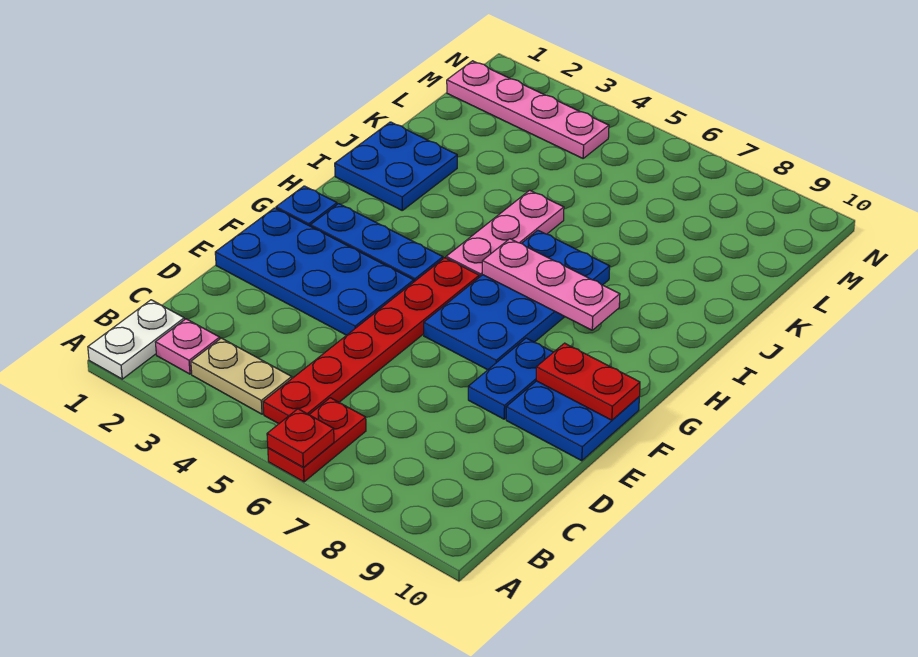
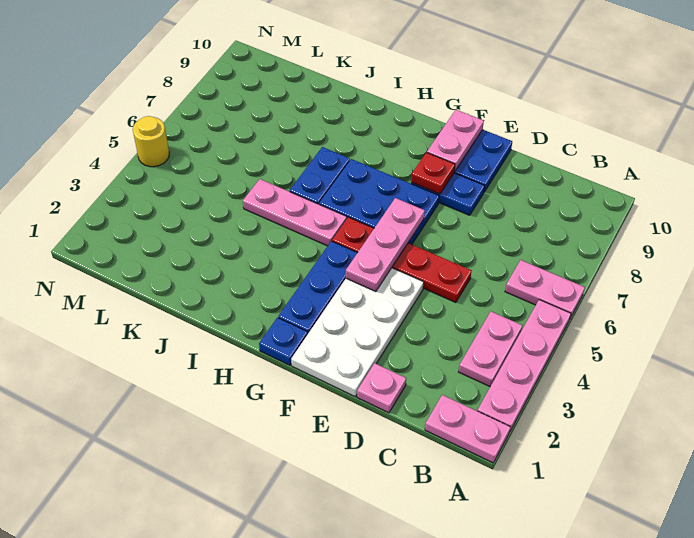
white 1x2 plate [88,300,184,379] -> pink 1x2 plate [425,395,510,463]
red 1x2 plate [268,398,366,482] -> pink 1x2 plate [505,260,585,318]
red 1x1 plate [267,409,334,467] -> red 1x1 plate moved to [411,153,455,194]
pink 1x1 plate [155,319,220,374] -> pink 1x1 plate moved to [357,363,406,413]
tan 1x2 plate [191,338,292,414] -> pink 1x2 plate [459,312,522,387]
red 1x6 plate [263,258,479,424] -> red 1x4 plate [332,217,472,303]
blue 2x4 plate [215,208,414,335] -> white 2x4 plate [291,268,424,397]
red 1x2 plate [536,343,640,420] -> pink 1x2 plate [427,110,484,172]
pink 1x3 plate [482,239,620,330] -> pink 1x3 plate moved to [346,198,425,292]
blue 2x2 plate [335,122,457,210] -> none
pink 1x4 plate [447,61,609,158] -> pink 1x4 plate moved to [478,300,571,431]
none -> yellow 1x1 round brick [133,116,169,167]

